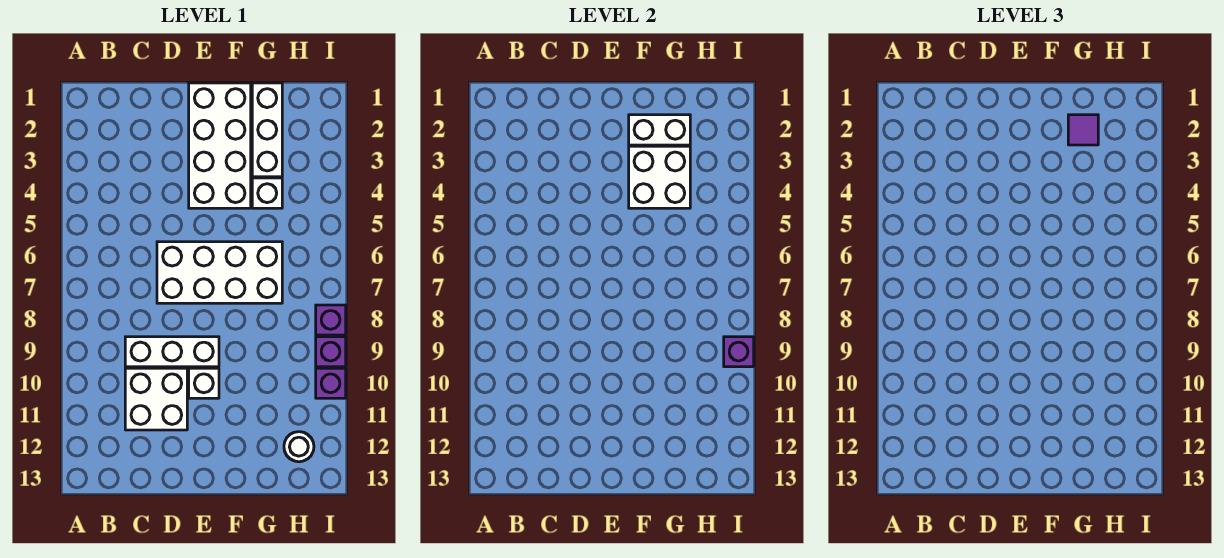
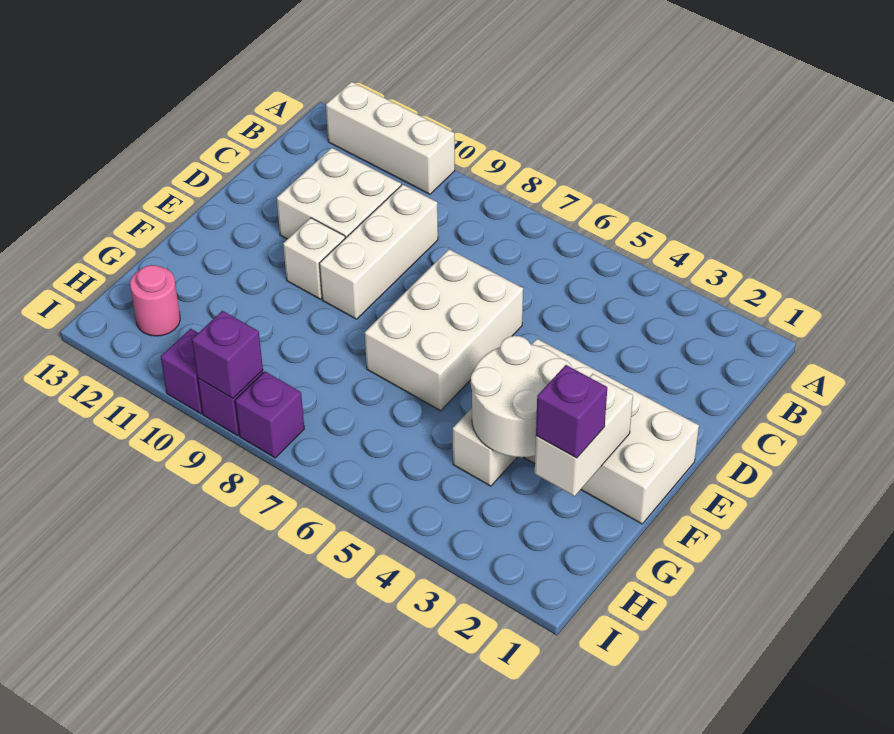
white 2x4 brick [157,242,282,303] -> white 2x3 brick [365,249,523,411]
white 2x2 brick [629,146,690,208] -> white 2x2 round brick [471,336,572,457]
white 1x3 brick [252,83,282,177] -> white 1x3 brick moved to [326,82,455,194]
purple 1x1 tile [1068,115,1098,145] -> purple 1x1 brick [536,365,607,458]
white 1x1 round brick [284,432,314,462] -> pink 1x1 round brick [130,265,180,336]

